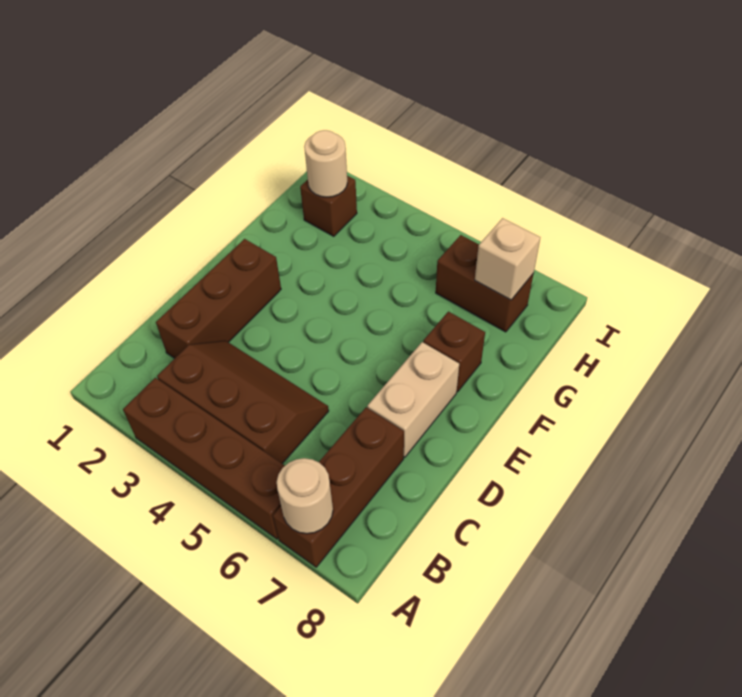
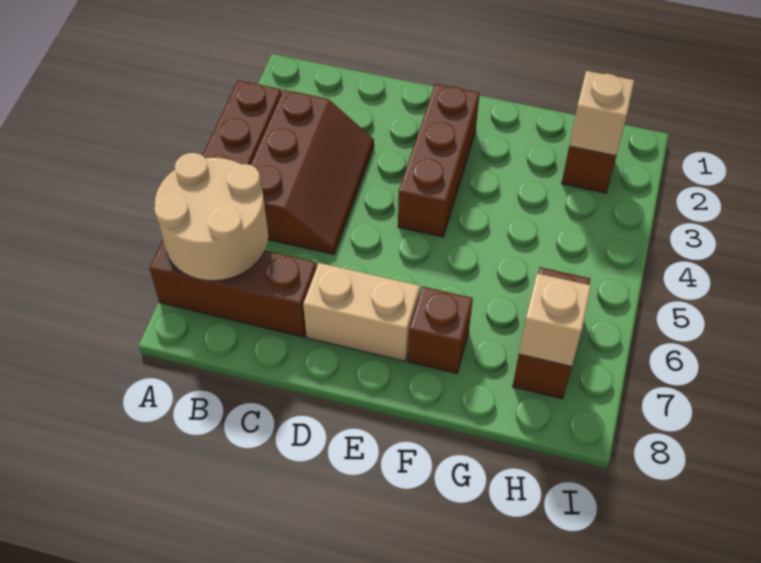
tan 1x1 round brick [277,458,333,534] -> tan 2x2 round brick [154,153,268,281]
brown 1x3 brick [156,239,281,358] -> brown 1x3 brick turned to [398,84,480,237]
tan 1x1 round brick [304,130,347,197] -> tan 1x1 brick [569,71,634,156]

